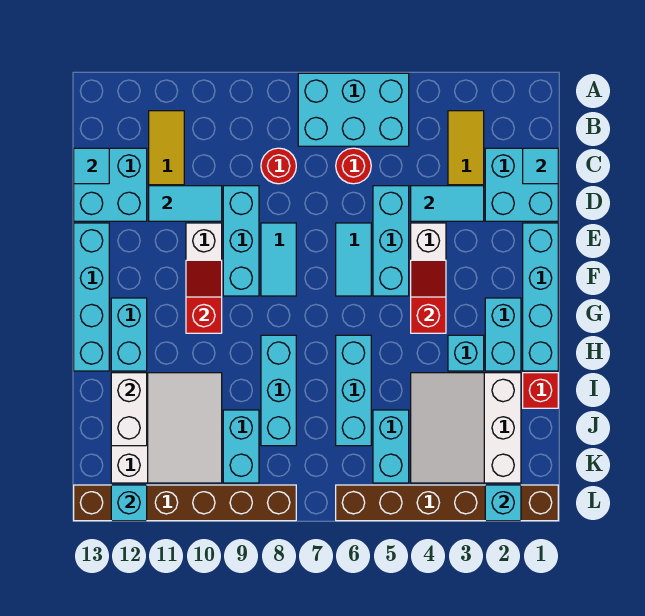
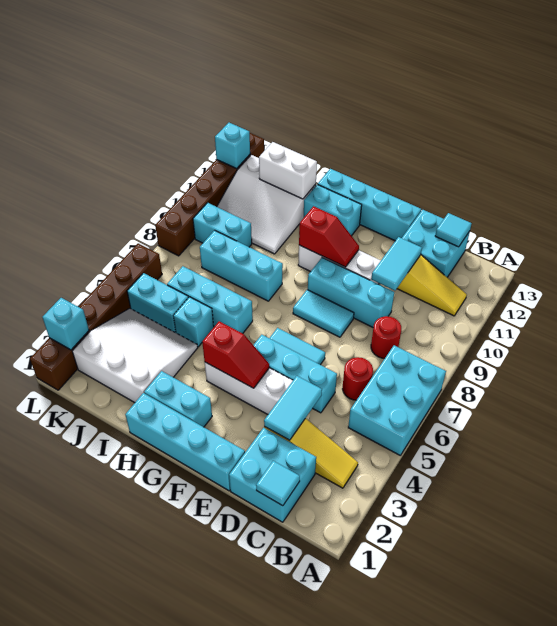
cyan 1x1 brick [448,335,484,371] -> cyan 1x1 brick moved to [174,297,214,347]
red 1x1 brick [523,373,558,408] -> none

